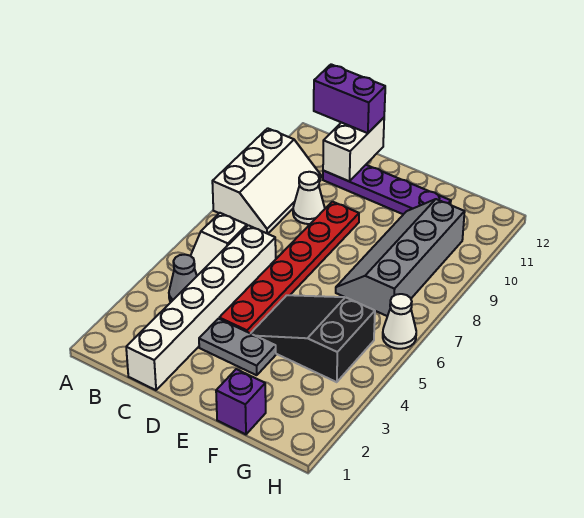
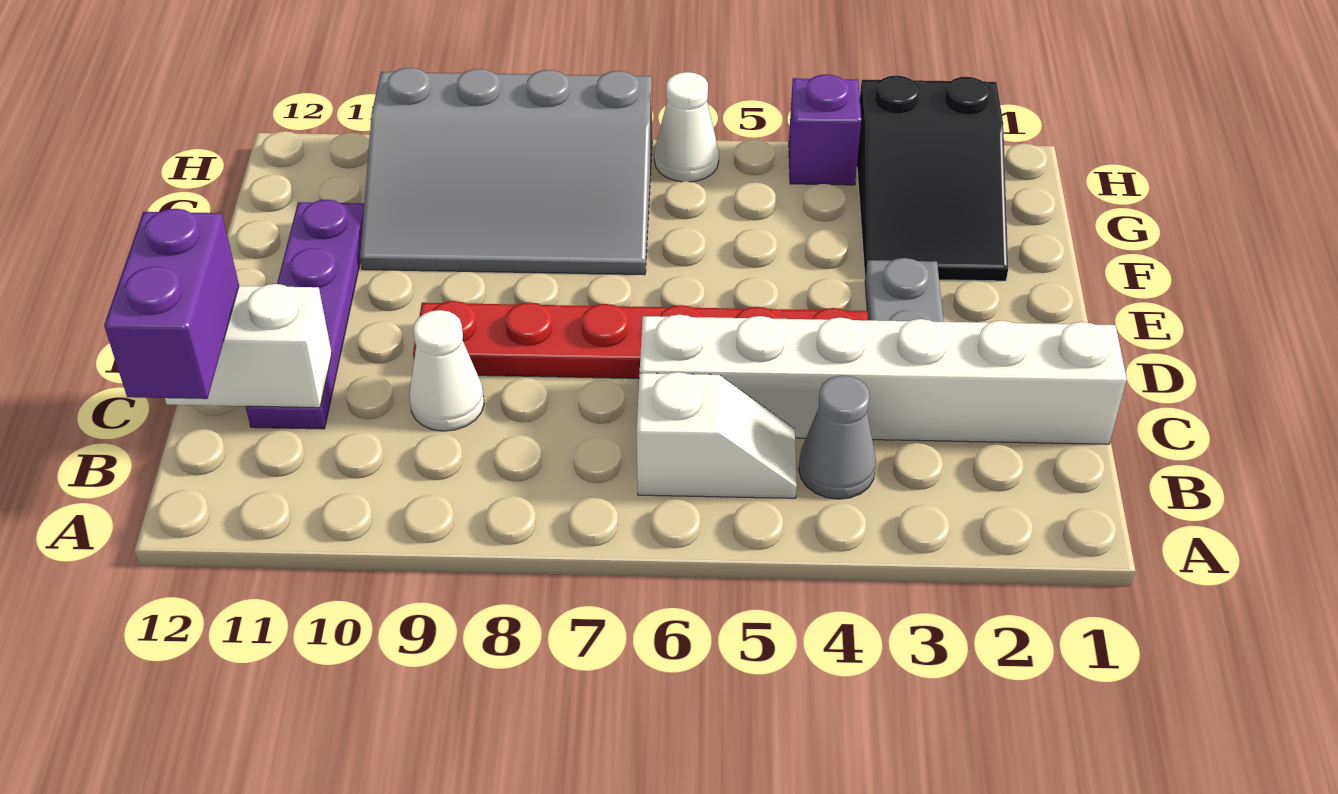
white 2x3 slope [212,128,321,234] -> none
black 2x3 slope [251,295,375,382] -> black 2x3 slope moved to [857,76,1008,281]
purple 1x1 brick [216,369,266,434] -> purple 1x1 brick moved to [789,74,861,185]
grey 2x4 slope [336,199,465,316] -> grey 3x4 slope [360,68,652,275]

